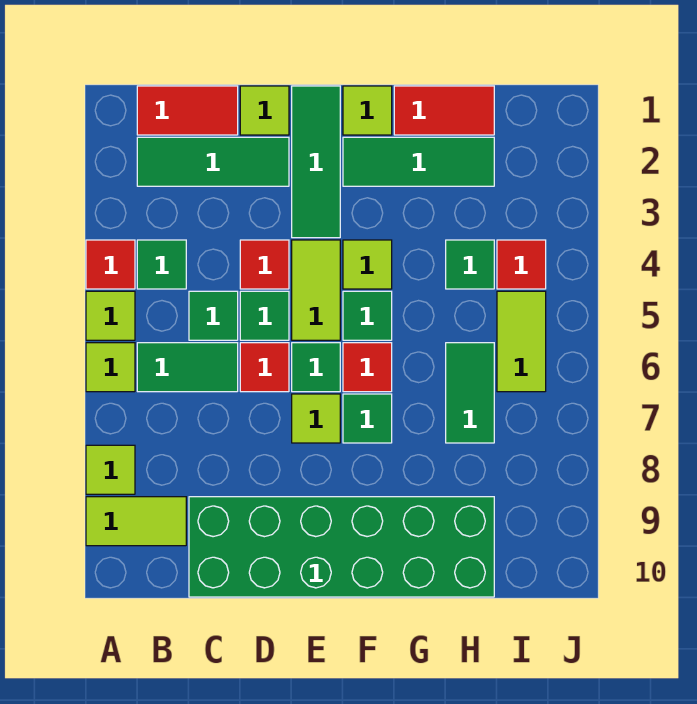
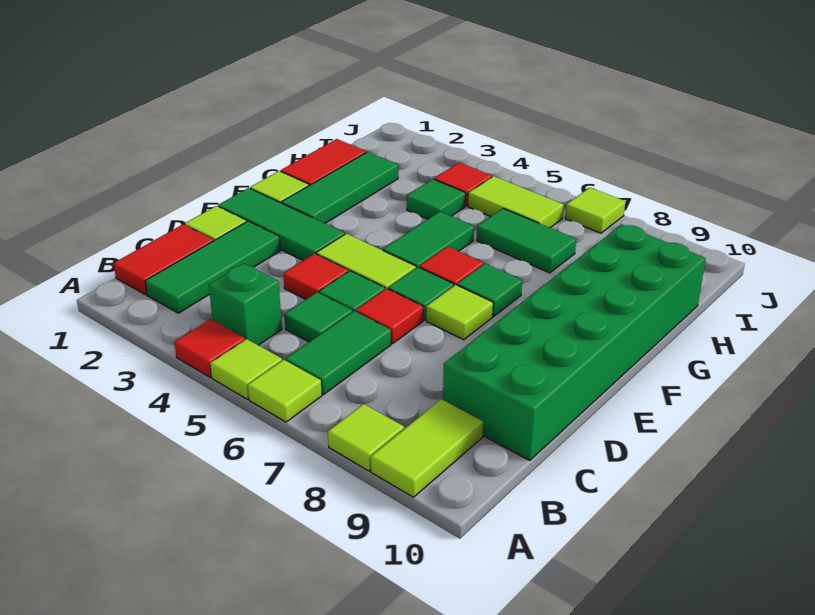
green 1x1 tile [137,240,186,289] -> green 1x1 brick [209,264,282,345]
lime 1x1 tile [343,240,392,289] -> lime 1x1 tile moved to [565,187,625,233]
green 1x1 tile [343,291,392,340] -> green 1x2 tile [383,212,474,268]

